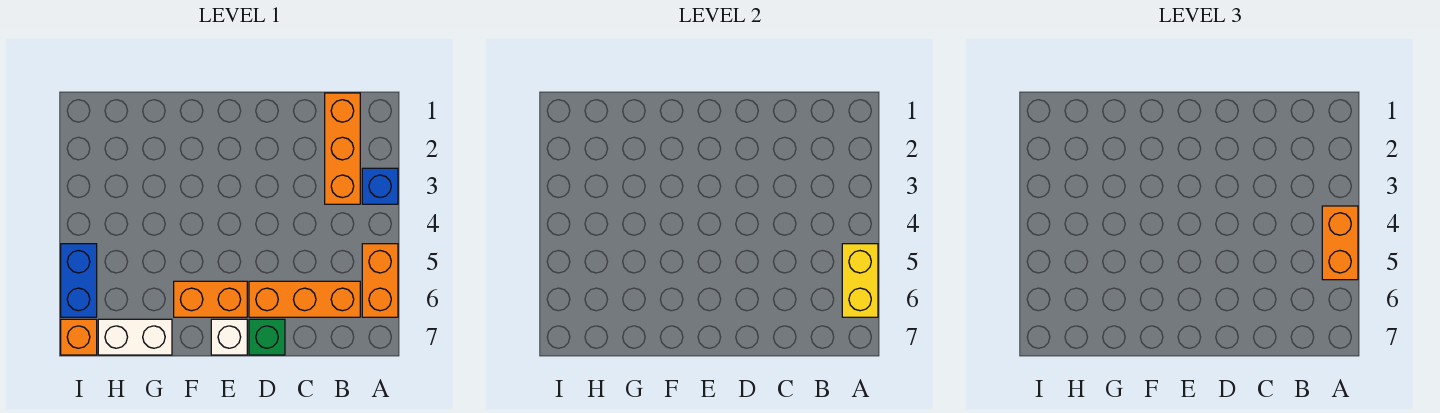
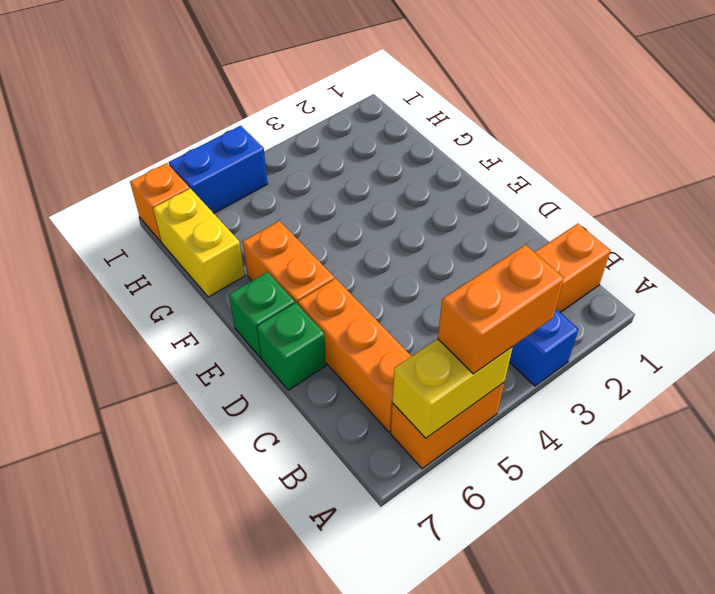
white 1x1 brick [211,319,247,355] -> green 1x1 brick [229,272,295,358]
white 1x2 brick [98,319,172,355] -> yellow 1x2 brick [153,188,245,297]

